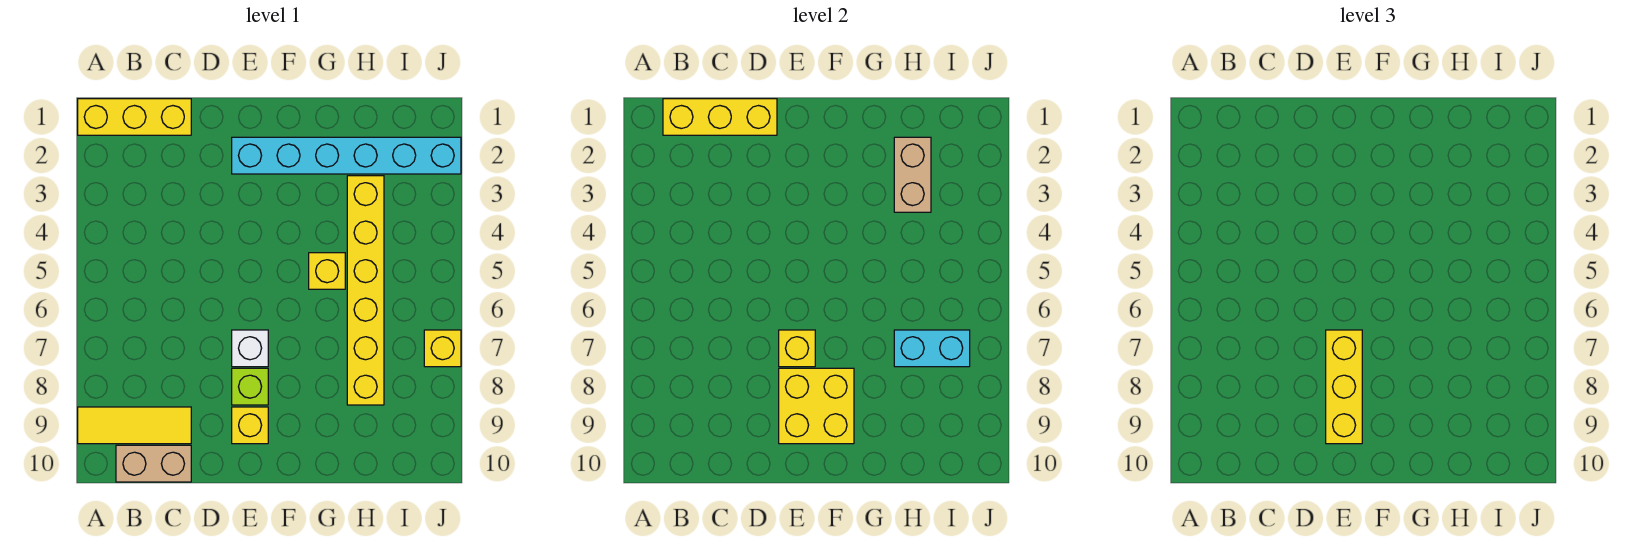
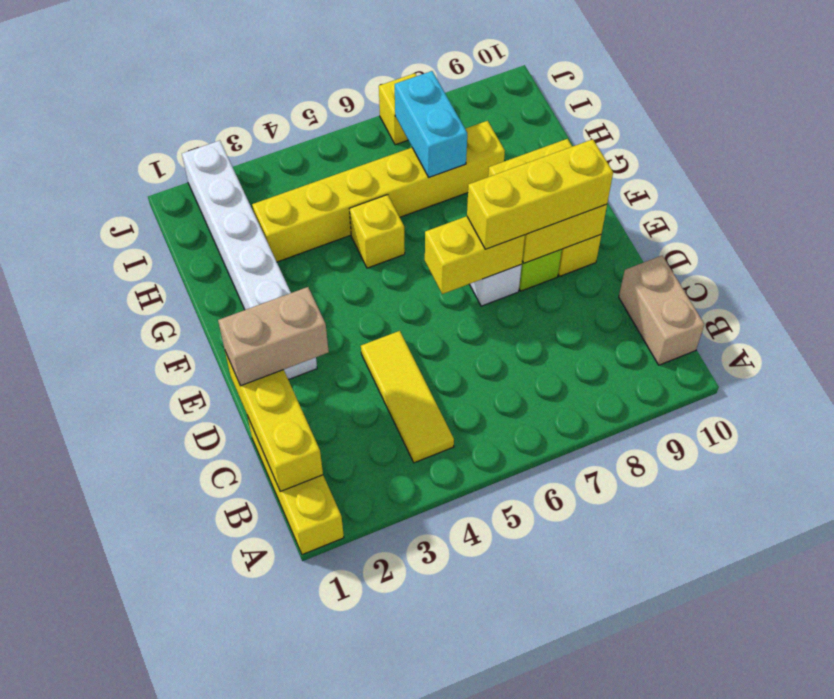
yellow 1x3 tile [78,407,191,444] -> yellow 1x3 tile moved to [361,331,454,463]
cyan 1x6 brick [232,137,461,174] -> white 1x6 brick [182,140,317,380]
yellow 1x1 brick [779,330,815,367] -> yellow 1x2 brick [425,216,525,294]
tan 1x2 brick [894,137,931,212] -> tan 1x2 brick moved to [218,287,329,386]

